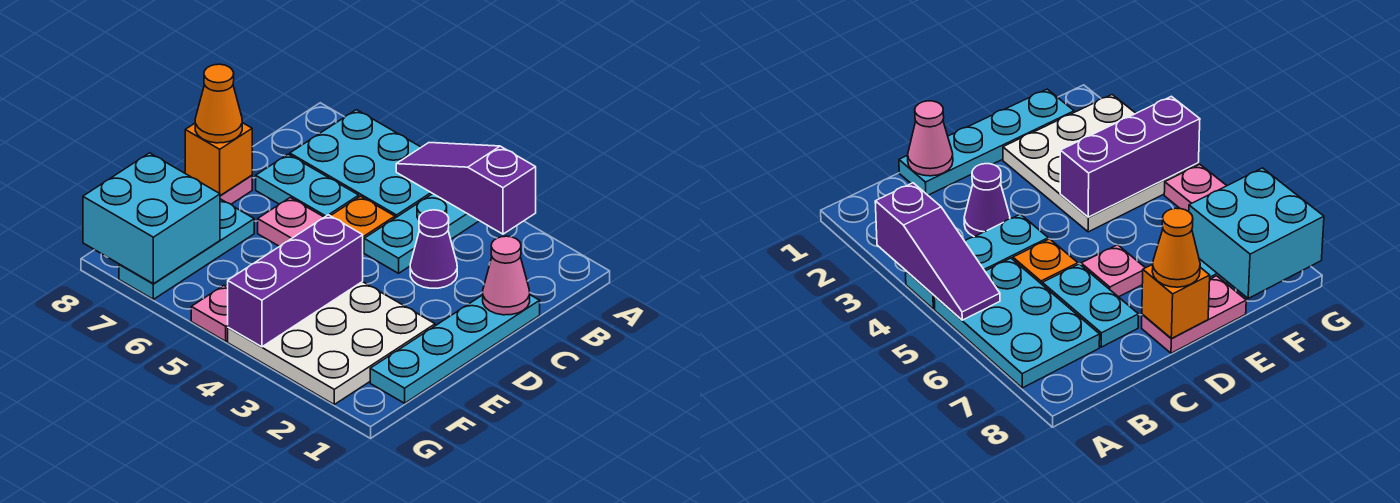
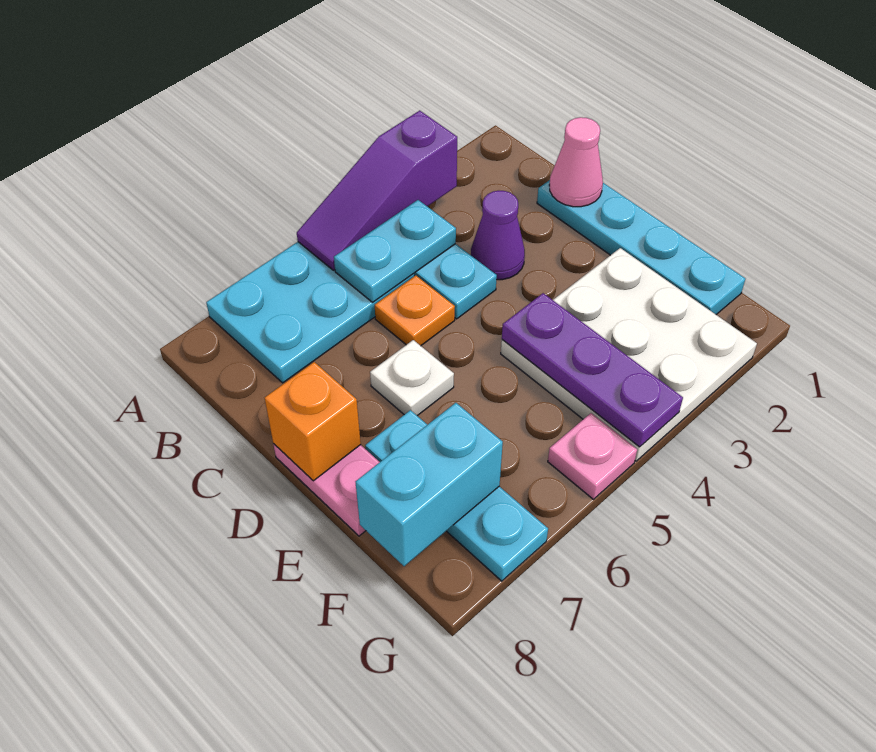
cyan 1x2 plate [256,154,359,217] -> cyan 1x2 plate moved to [334,200,456,302]
pink 1x1 plate [258,198,324,246] -> white 1x1 plate [370,340,454,416]
orange 1x1 cone [195,64,242,143] -> none
purple 1x3 brick [228,215,363,347] -> purple 1x3 plate [502,293,683,447]
cyan 2x2 brick [83,153,220,284] -> cyan 1x2 brick [355,403,503,566]

